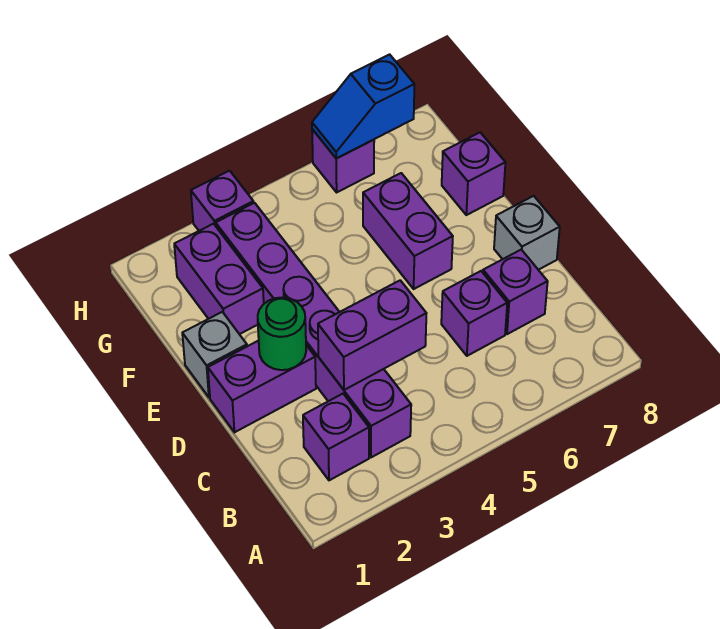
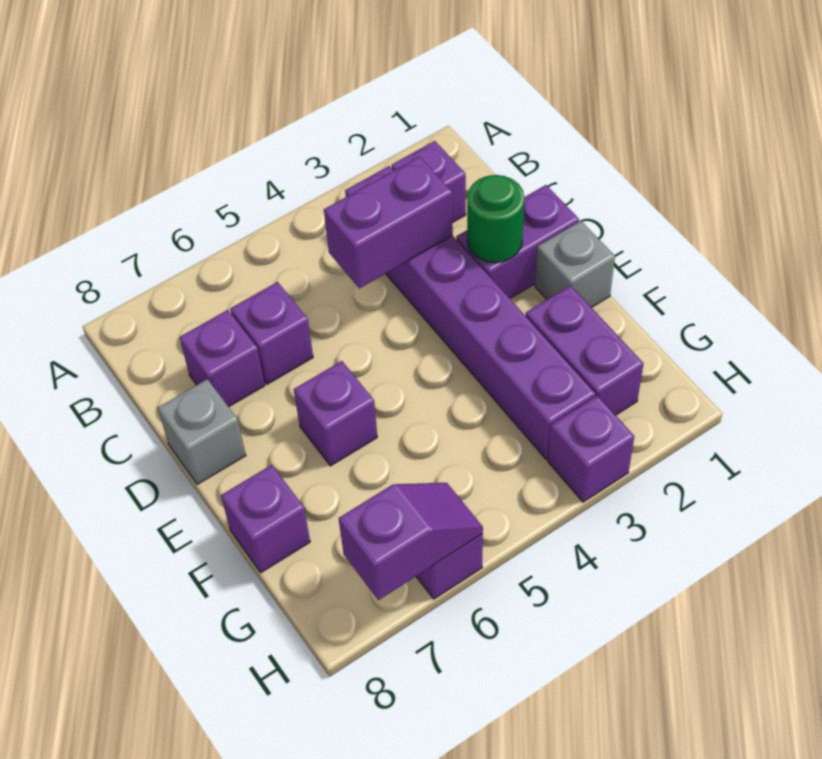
purple 1x2 brick [363,173,453,289] -> purple 1x1 brick [294,361,377,466]
blue 1x2 slope [312,54,414,158] -> purple 1x2 slope [339,483,483,600]

